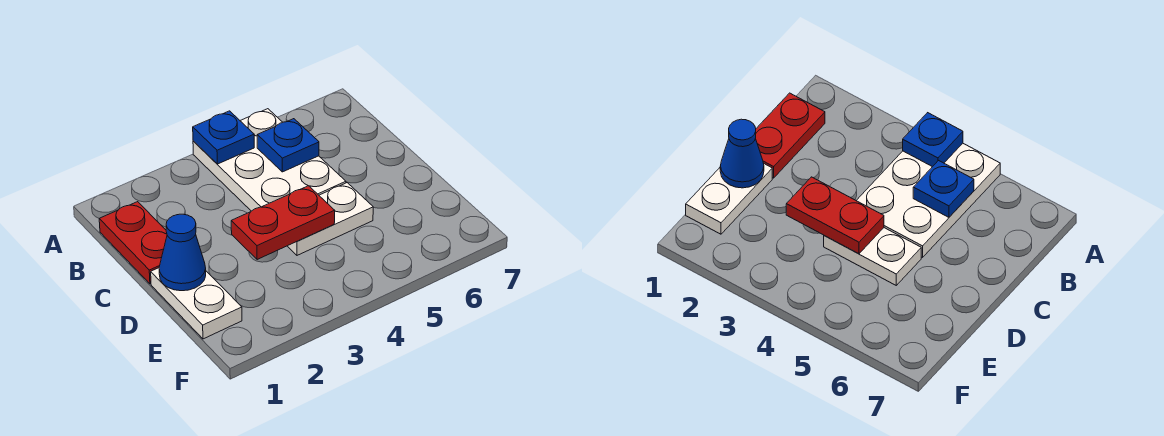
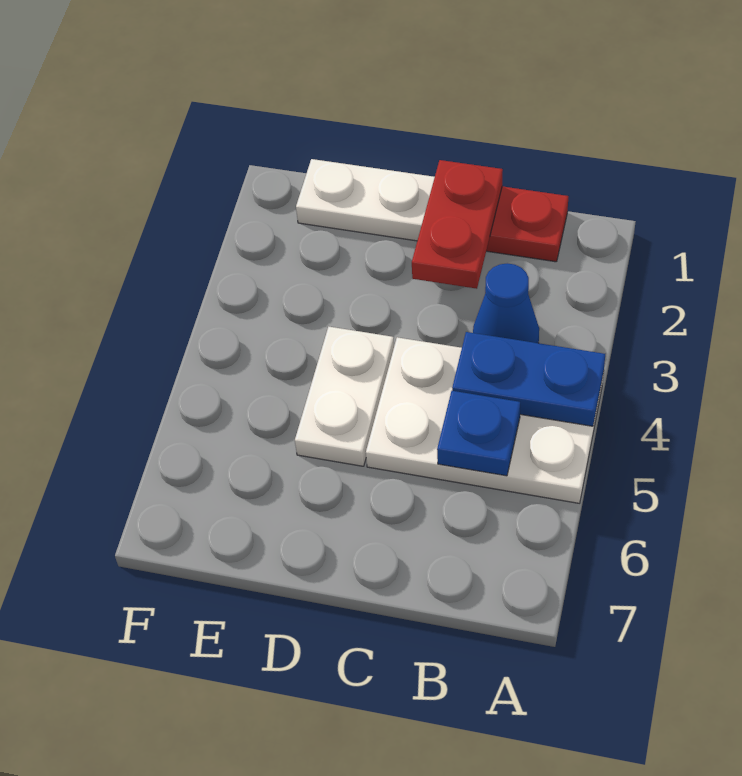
blue 1x1 plate [193,111,254,164] -> blue 1x2 plate [452,332,605,426]
blue 1x1 cone [159,214,206,291] -> blue 1x1 cone moved to [473,263,539,343]
red 1x2 plate [231,186,335,260] -> red 1x2 plate moved to [412,160,503,289]

